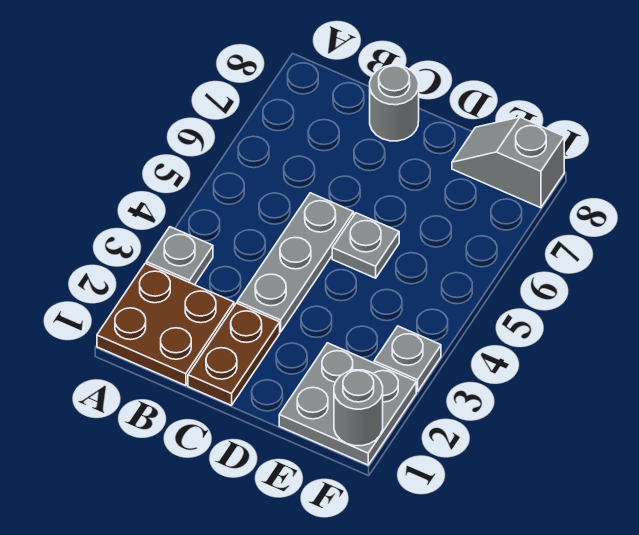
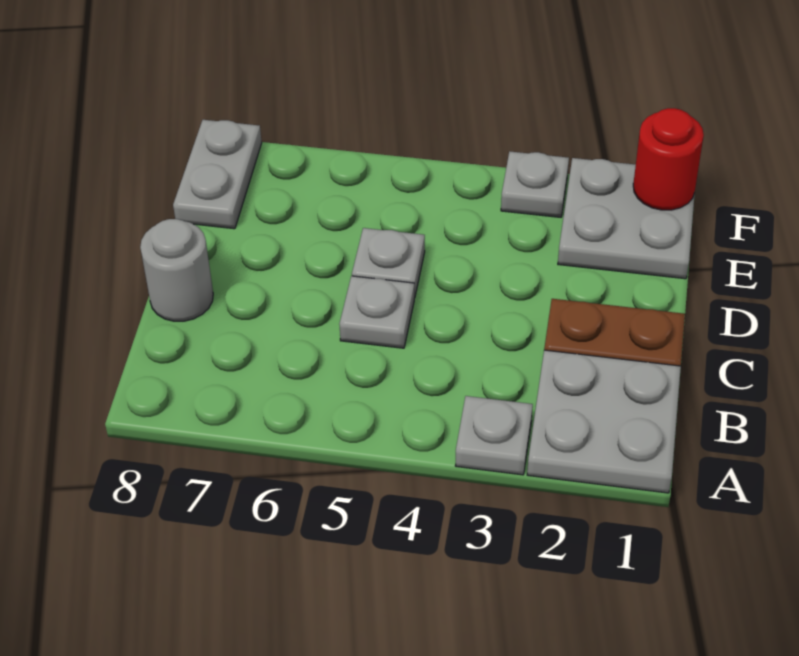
brown 2x2 plate [97,263,234,386] -> grey 2x2 plate [527,350,681,493]
grey 1x3 plate [237,193,354,332] -> grey 1x1 plate [339,276,414,348]
grey 1x2 slope [452,117,564,208] -> grey 1x2 plate [173,120,262,229]
grey 1x1 round brick [334,370,383,446] -> red 1x1 round brick [633,108,704,210]

